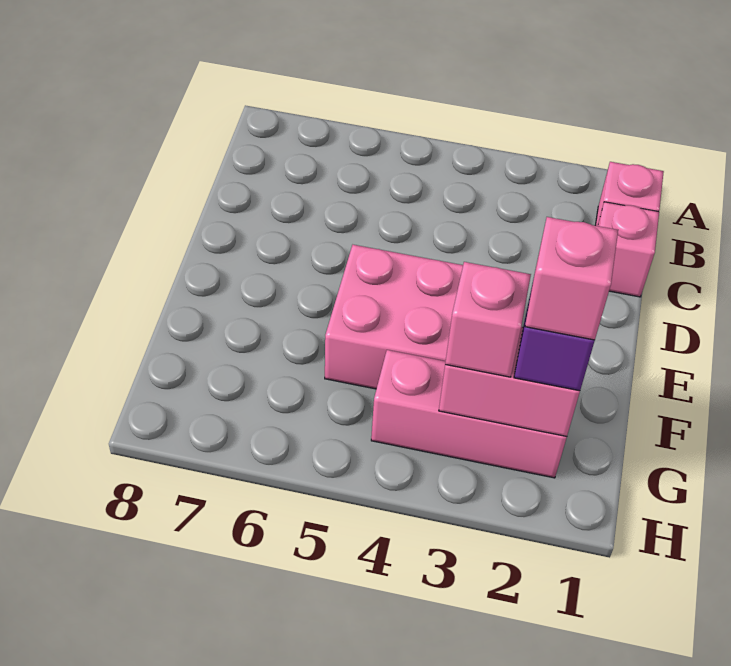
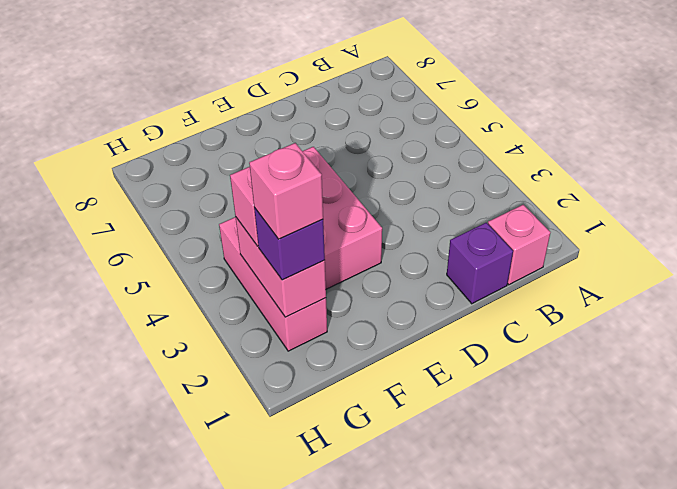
pink 1x1 brick [598,202,659,297] -> purple 1x1 brick [447,223,513,304]

